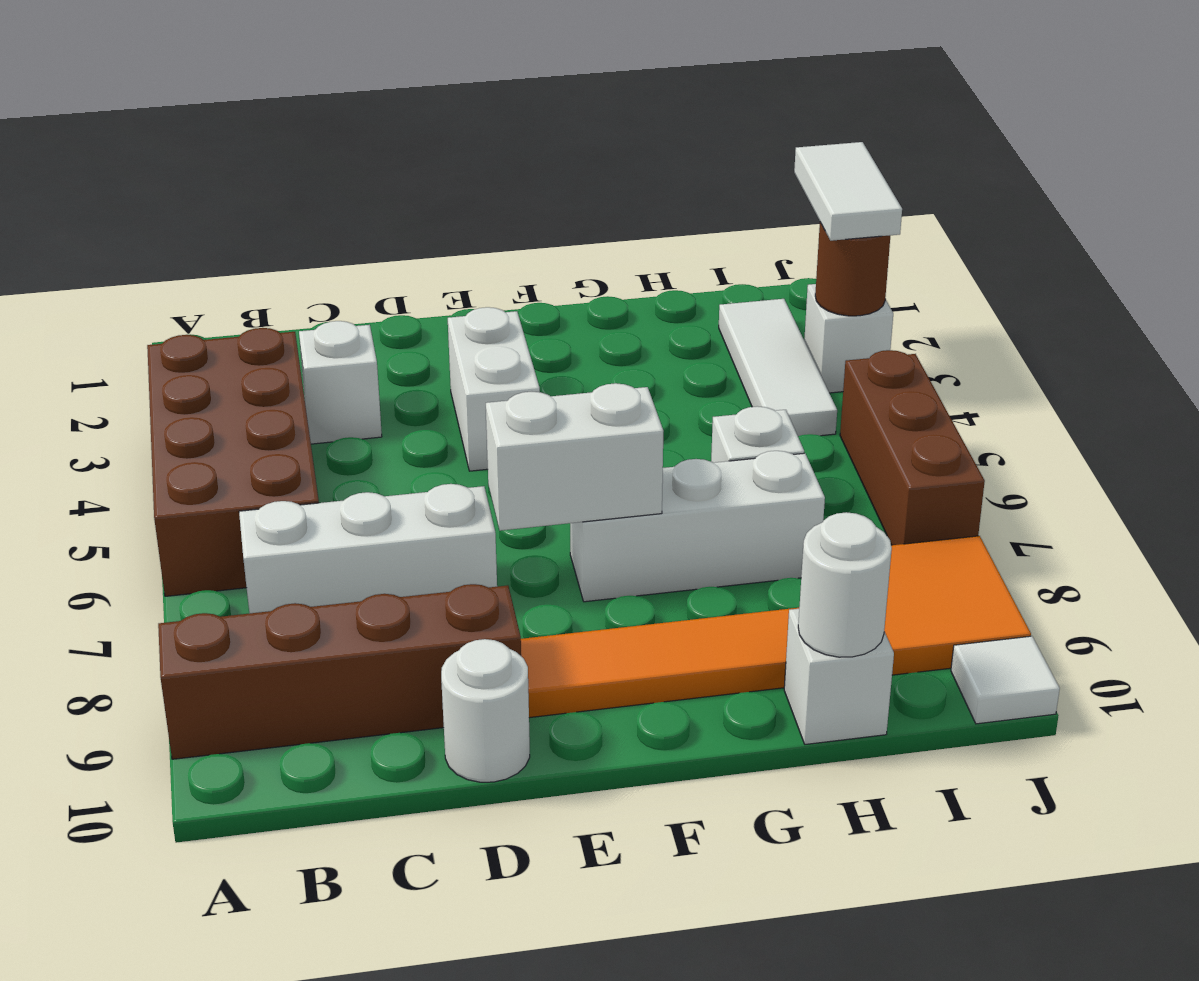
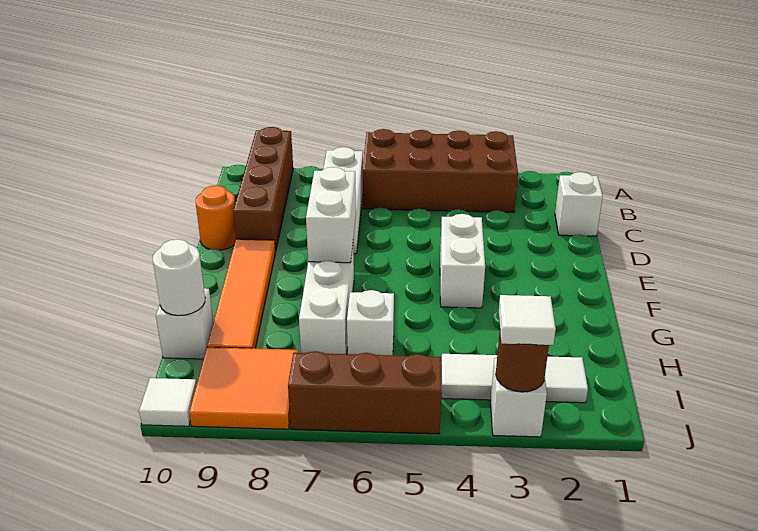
white 1x1 brick [299,321,382,444] -> white 1x1 brick moved to [555,172,603,236]
white 1x1 round brick [441,639,530,782] -> orange 1x1 round brick [196,185,236,250]
white 1x2 brick [448,307,540,471] -> white 1x2 brick turned to [440,214,485,308]
white 1x2 tile [794,142,902,241] -> white 1x1 tile [499,295,556,345]

